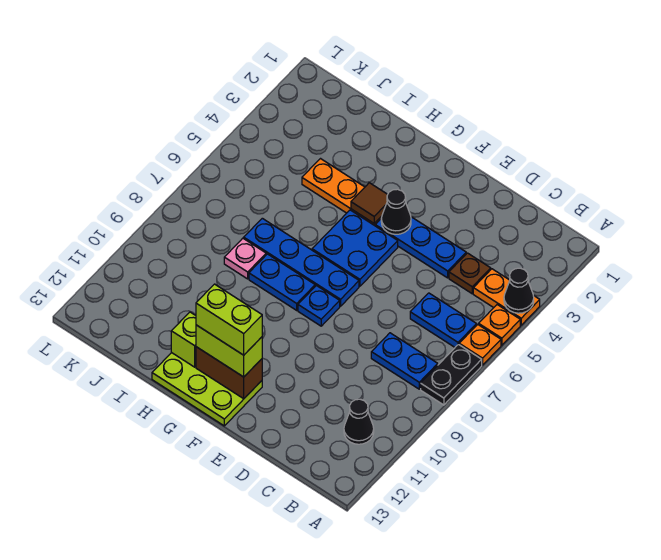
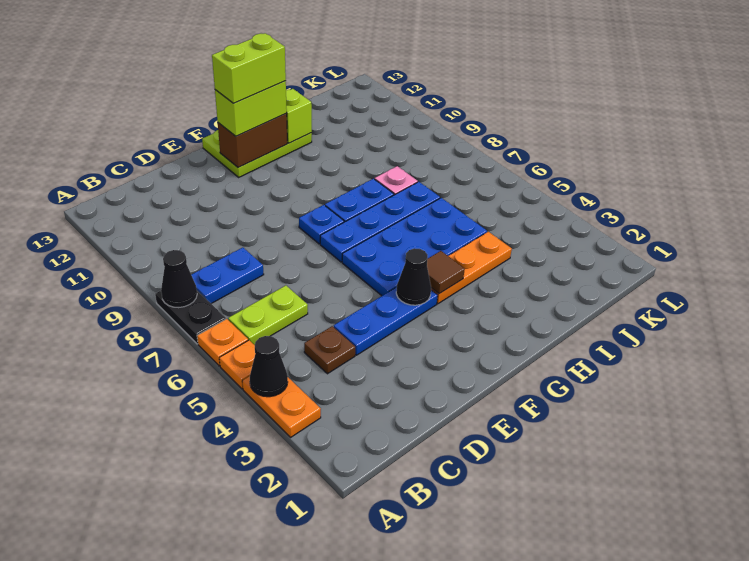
orange 1x2 plate [473,269,540,325] -> orange 1x2 plate turned to [242,376,321,437]
blue 1x2 plate [410,293,477,347] -> lime 1x2 plate [228,285,308,345]
black 1x1 cone [344,399,374,444] -> black 1x1 cone moved to [161,250,197,308]
blue 2x2 plate [312,210,398,286] -> blue 2x4 plate [342,198,487,296]

